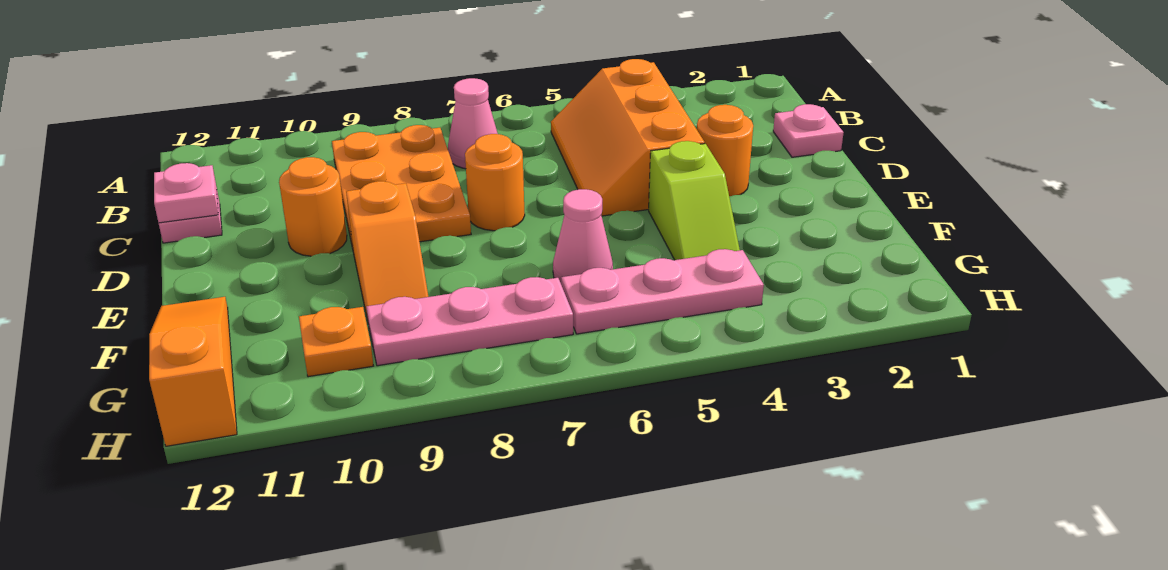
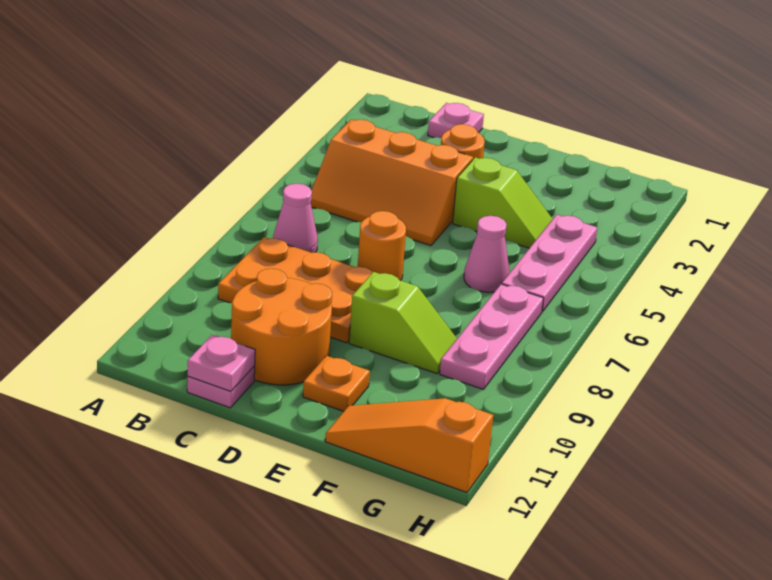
orange 1x1 round brick [279,157,347,256] -> orange 2x2 round brick [231,268,332,385]
orange 1x2 slope [346,181,428,320] -> lime 1x2 slope [349,272,457,374]
orange 1x1 plate [299,307,373,377] -> orange 1x1 plate moved to [303,356,370,411]

